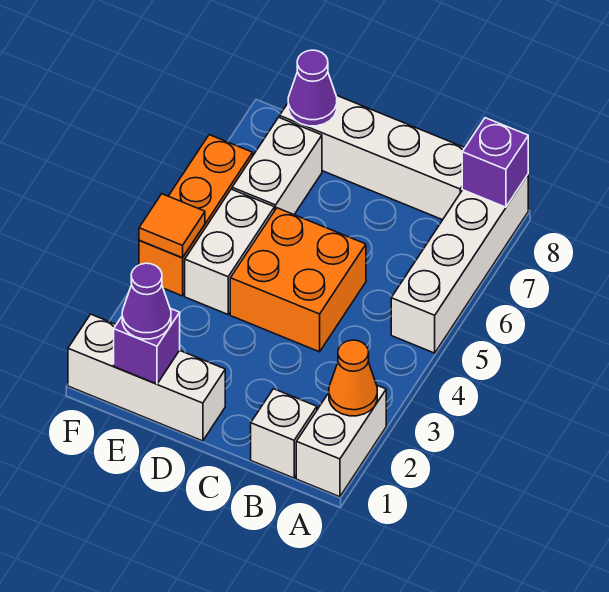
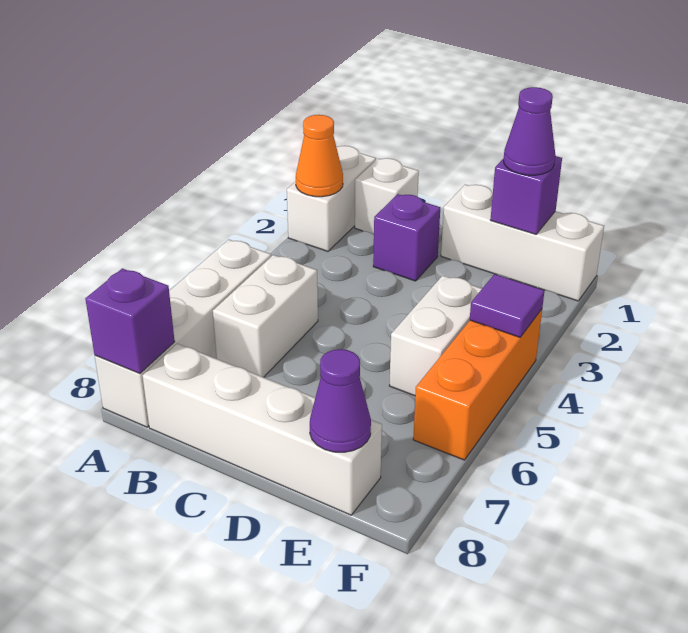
none -> purple 1x1 brick [373,194,440,281]
orange 2x2 brick [230,208,366,352] -> none
white 1x2 brick [232,117,322,215] -> white 1x2 brick moved to [213,255,318,377]
orange 1x1 tile [139,194,205,258] -> purple 1x1 tile [470,274,545,337]

